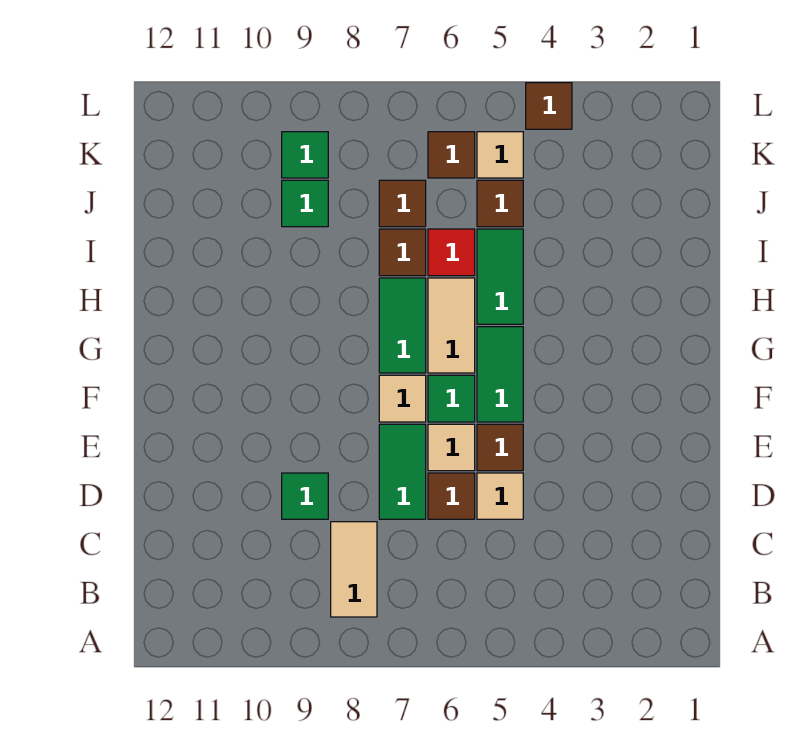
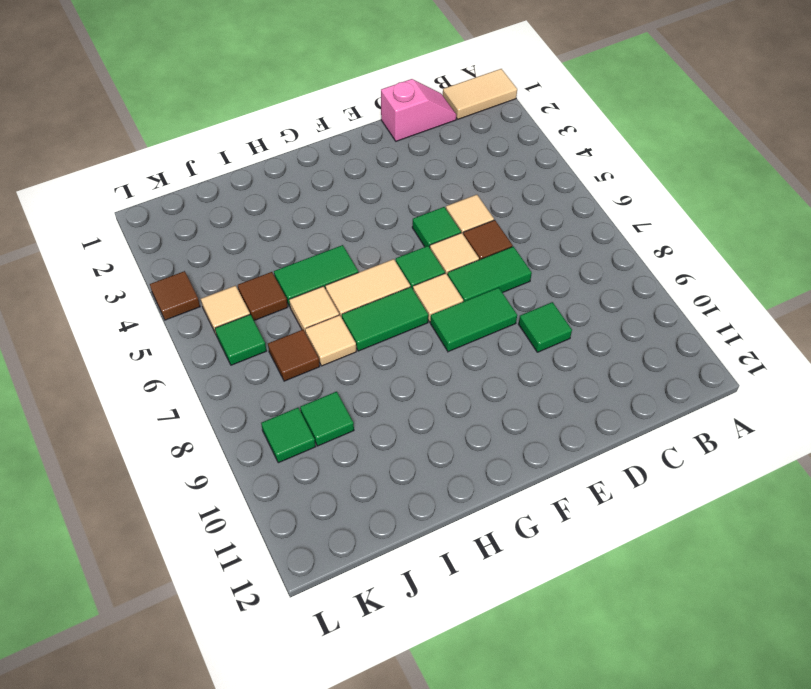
tan 1x2 tile [331,522,377,617] -> tan 1x2 tile moved to [443,69,517,119]
none -> pink 1x2 slope [381,79,456,141]
brown 1x1 tile [477,424,523,471] -> green 1x1 tile [412,207,461,247]
green 1x2 tile [477,327,523,422] -> green 1x2 tile moved to [430,288,517,352]
red 1x1 tile [428,229,475,276] -> tan 1x1 tile [289,286,339,331]
brown 1x1 tile [379,229,426,276] -> tan 1x1 tile [305,315,356,366]
brown 1x1 tile [428,132,475,178] -> green 1x1 tile [215,314,266,365]

